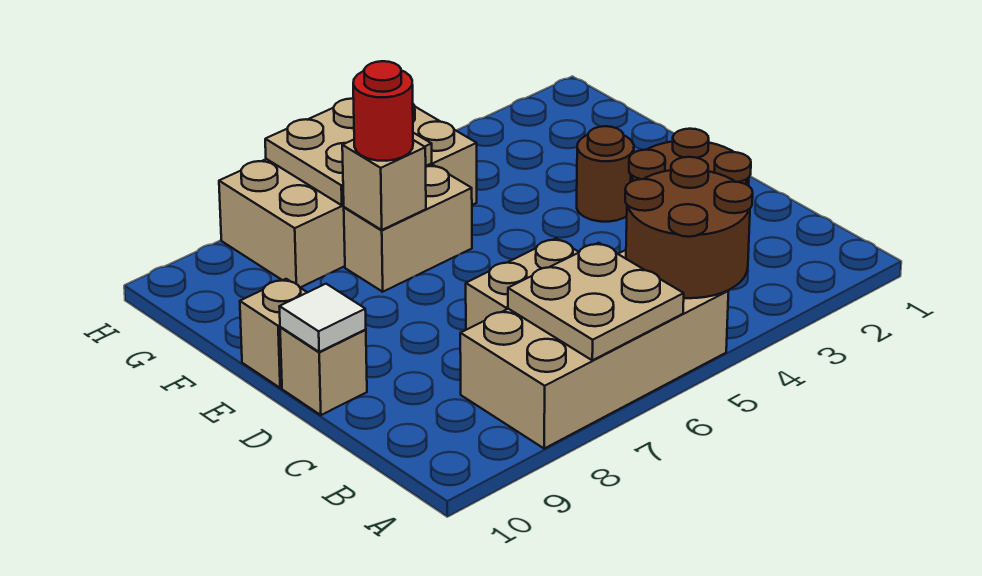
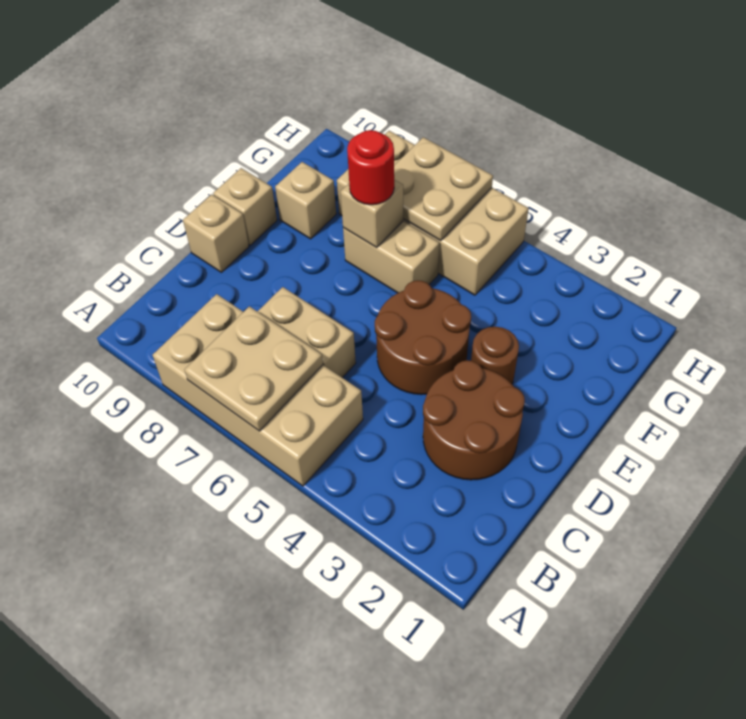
brown 2x2 round brick [625,157,753,298] -> brown 2x2 round brick moved to [375,280,471,395]
white 1x1 tile [279,284,366,352] -> none
none -> tan 1x1 brick [275,162,336,239]

